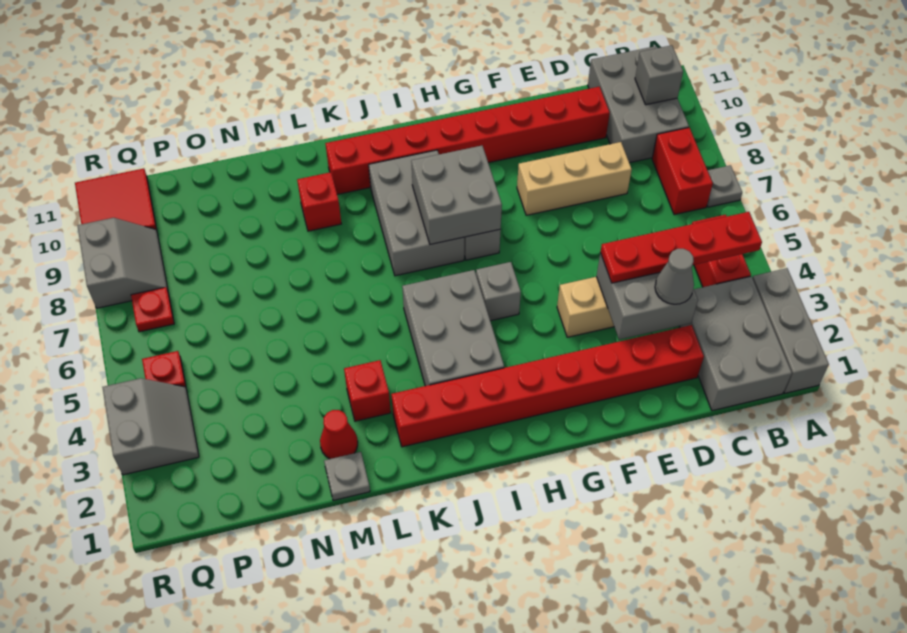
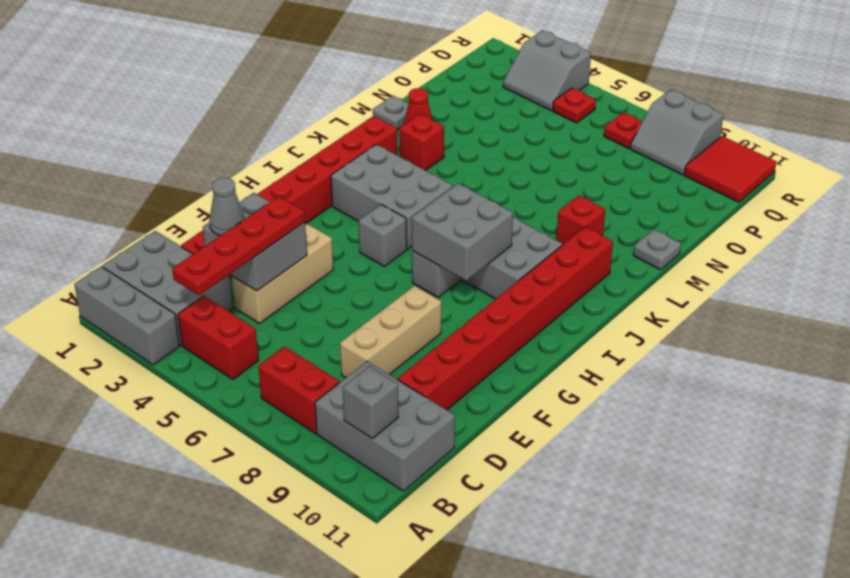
grey 1x1 plate [707,165,742,207] -> grey 1x1 plate moved to [633,229,681,270]

